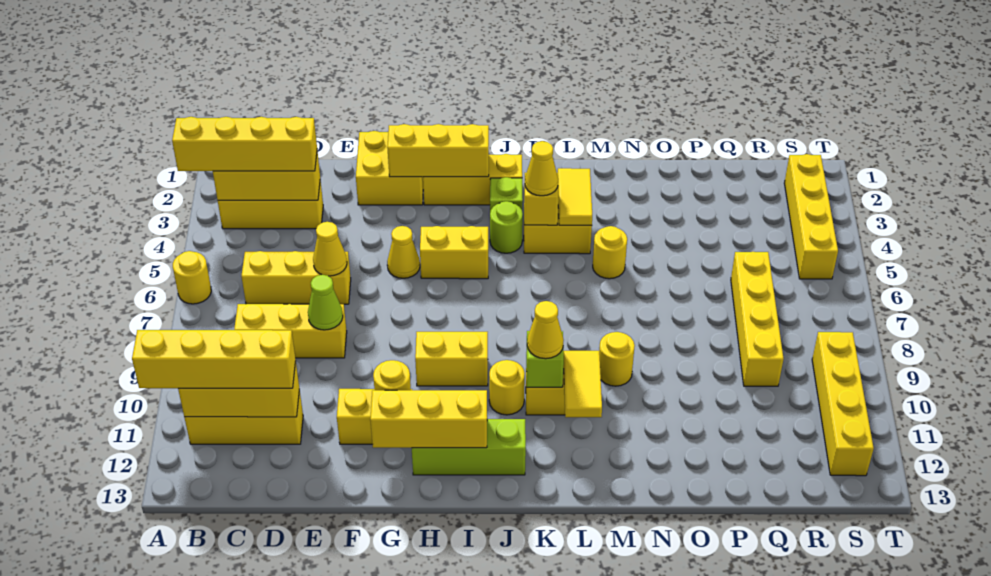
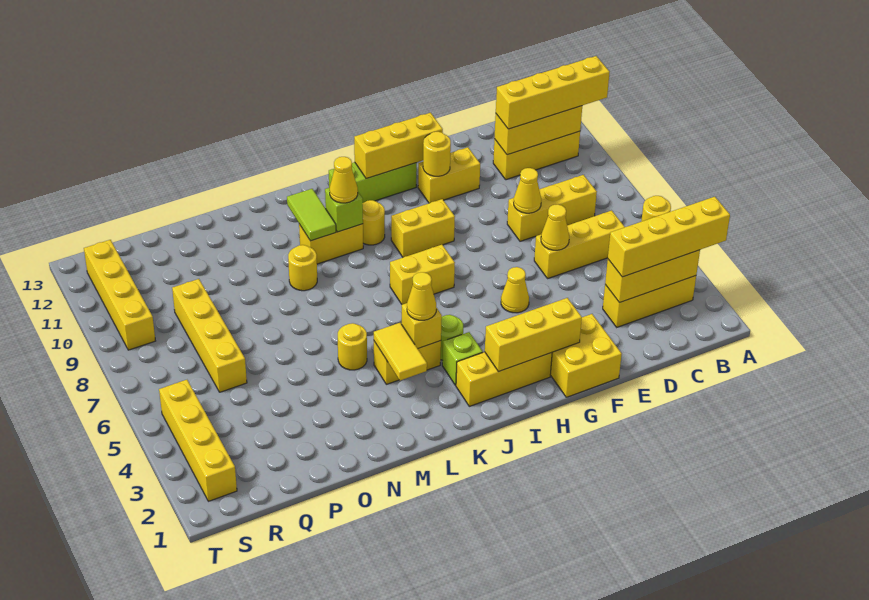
lime 1x1 cone [308,275,343,330] -> yellow 1x1 cone [514,168,541,213]
yellow 1x2 brick [420,226,488,279] -> yellow 1x2 brick moved to [390,245,455,305]
yellow 1x2 tile [564,351,602,417] -> lime 1x2 tile [287,189,336,241]

